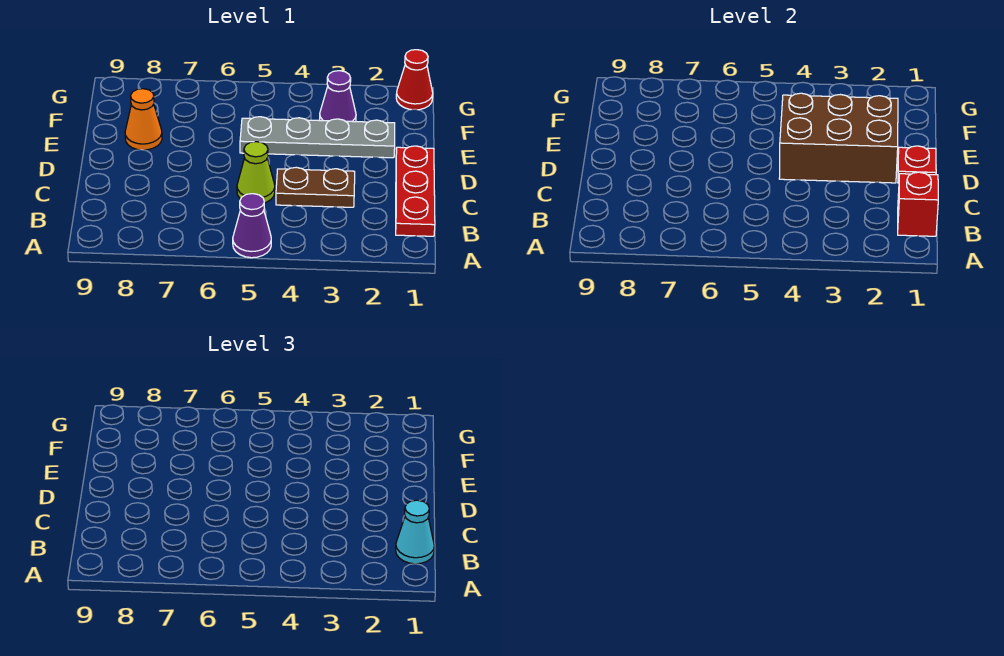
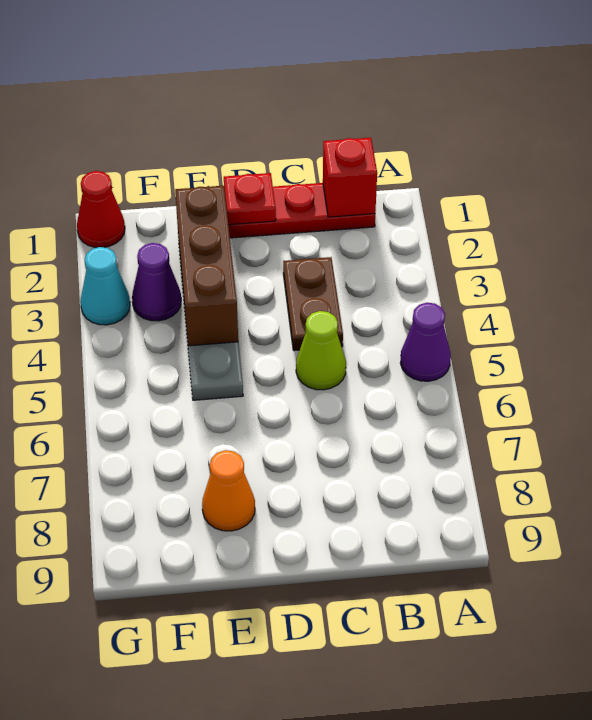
cyan 1x1 cone [396,500,434,564] -> cyan 1x1 cone moved to [80,247,130,325]
brown 2x3 brick [779,93,898,183] -> brown 1x3 brick [175,186,238,346]

